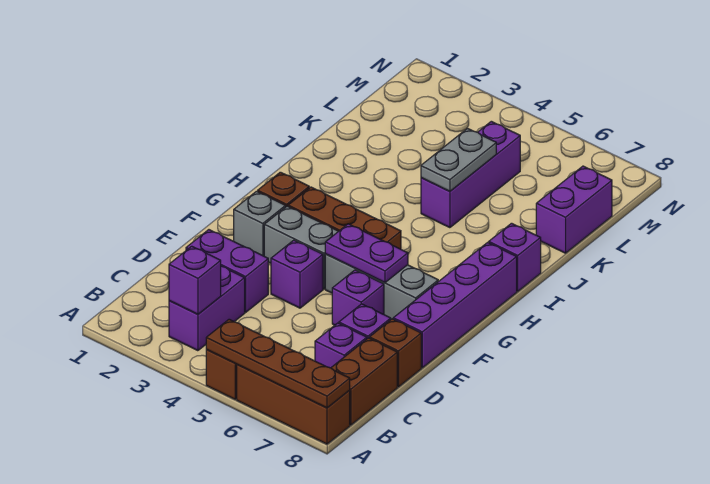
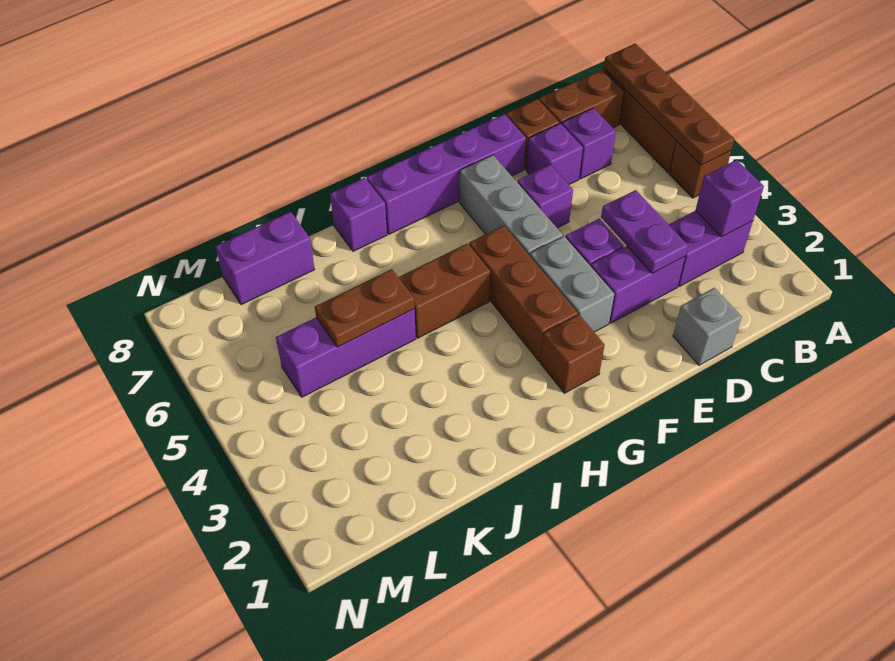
purple 1x2 brick [186,230,268,312] -> purple 1x2 brick turned to [591,246,685,323]
grey 1x1 brick [234,191,286,256] -> grey 1x1 brick moved to [673,288,742,365]
purple 1x2 plate [325,224,408,283] -> purple 1x2 plate moved to [601,190,688,273]
none -> brown 1x2 brick [399,243,490,338]
grey 1x2 plate [421,128,496,191] -> brown 1x2 plate [315,269,415,347]

